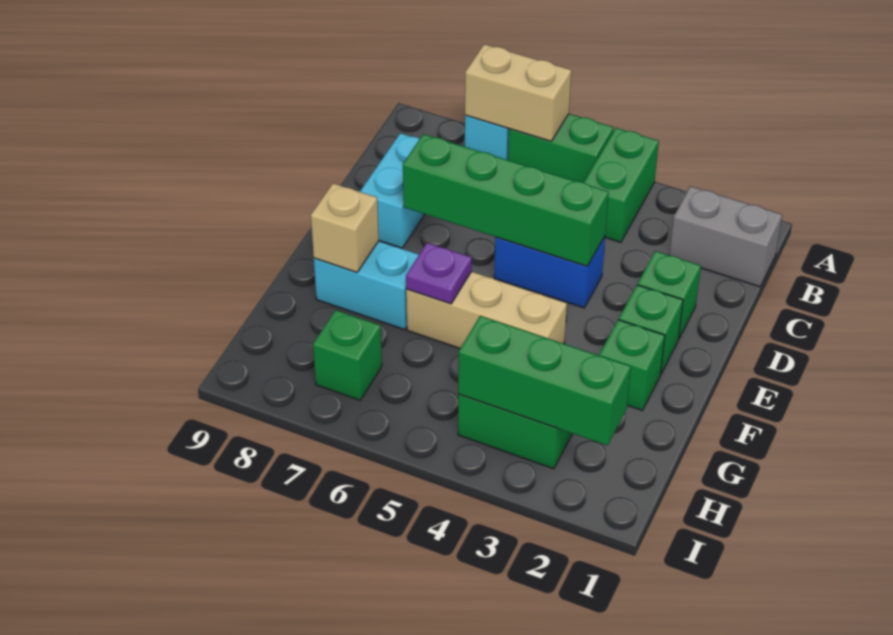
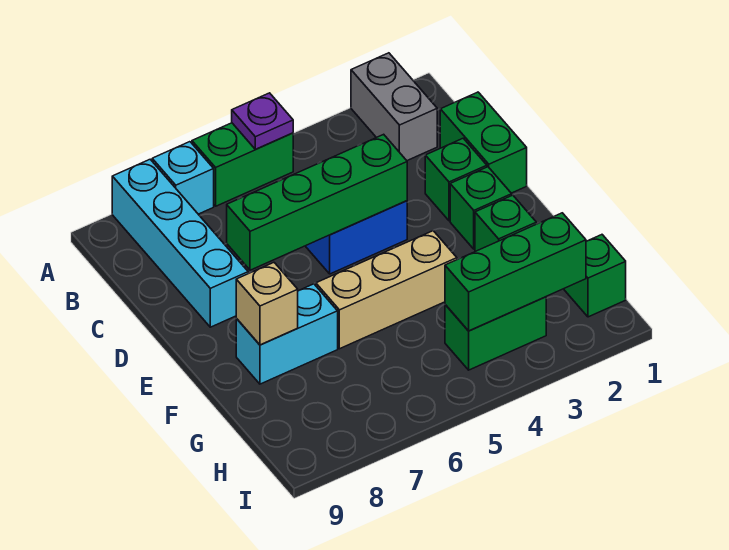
green 1x2 brick [584,128,659,243] -> green 1x2 brick moved to [440,92,527,193]
tan 1x2 brick [465,44,571,141] -> none
grey 1x2 brick [669,186,782,287] -> grey 1x2 brick turned to [351,53,437,161]
cyan 1x2 brick [360,133,425,248] -> cyan 1x4 brick [112,159,248,327]
purple 1x1 plate [406,243,472,304] -> purple 1x1 plate moved to [232,93,293,149]
green 1x1 brick [313,310,382,400] -> green 1x1 brick moved to [564,235,626,317]

